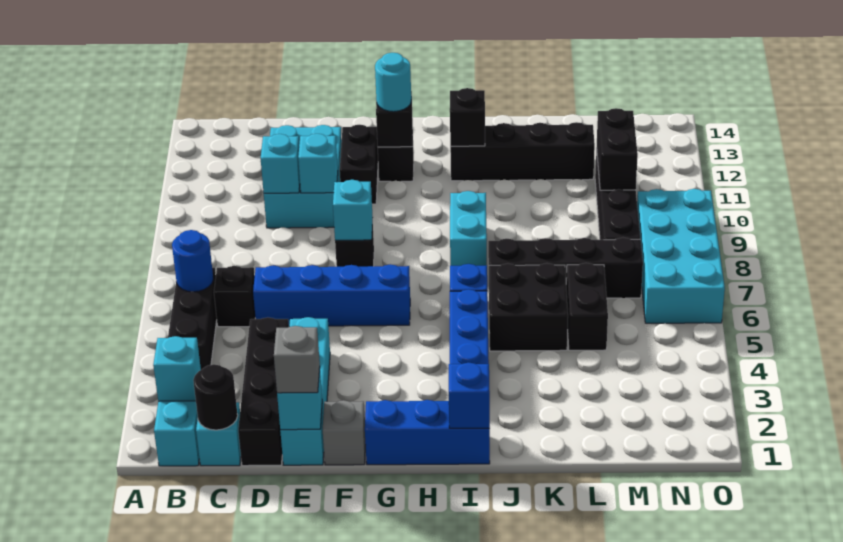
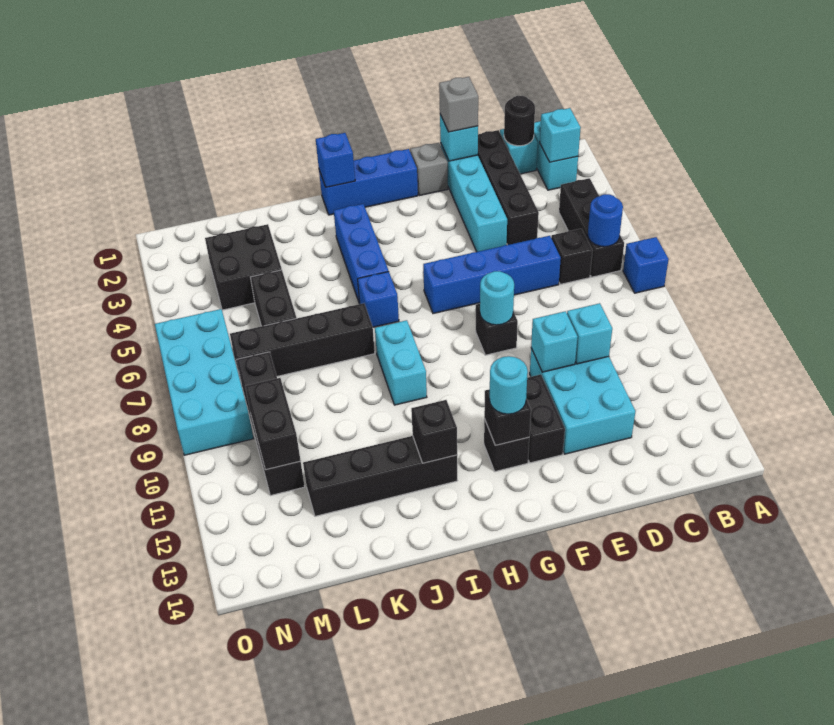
none -> blue 1x1 brick [623,237,669,293]
cyan 1x1 brick [333,180,373,240] -> cyan 1x1 round brick [480,271,514,325]
black 2x2 brick [489,263,568,351] -> black 2x2 brick moved to [205,224,282,310]

